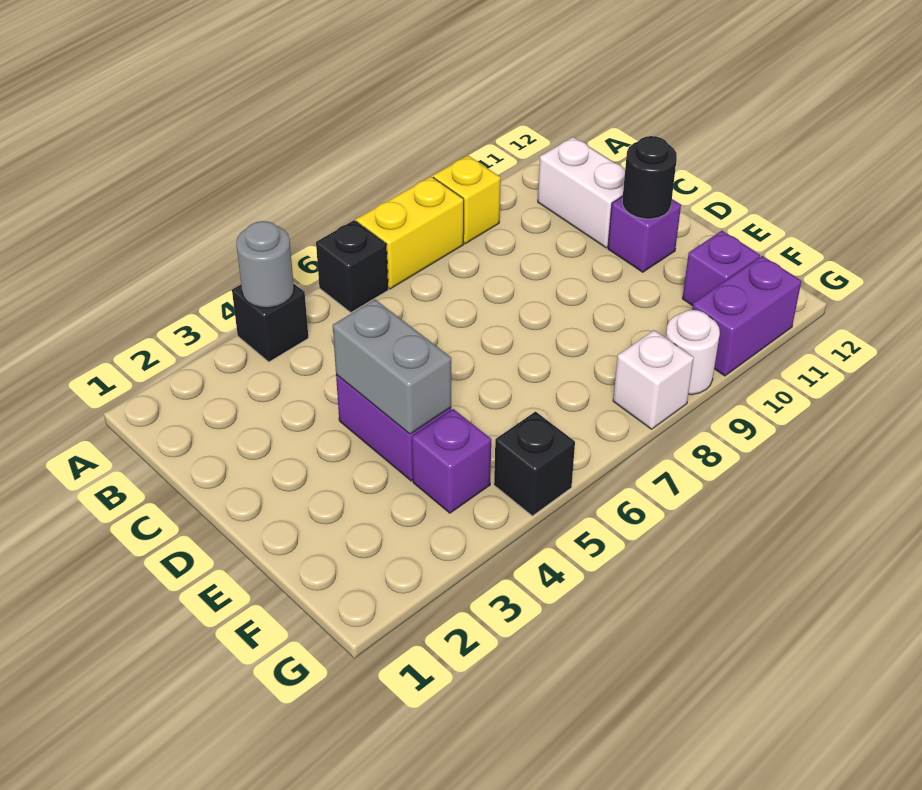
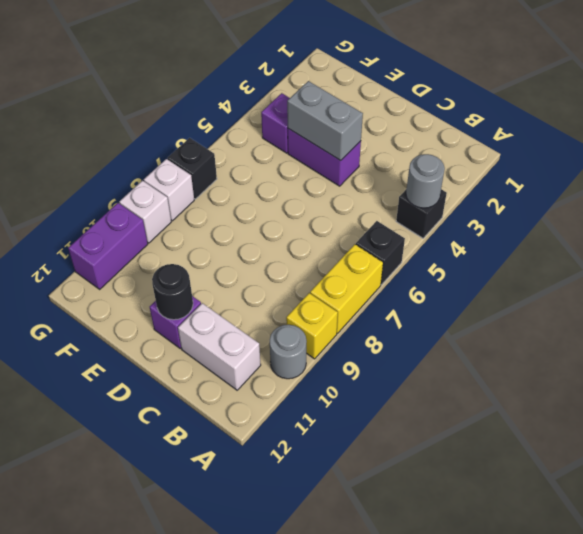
none -> grey 1x1 round brick [270,325,306,379]
purple 1x1 brick [682,231,760,306] -> none
black 1x1 brick [494,412,575,516] -> black 1x1 brick moved to [168,138,217,199]
white 1x1 round brick [666,310,720,395] -> white 1x1 brick [119,181,171,243]

